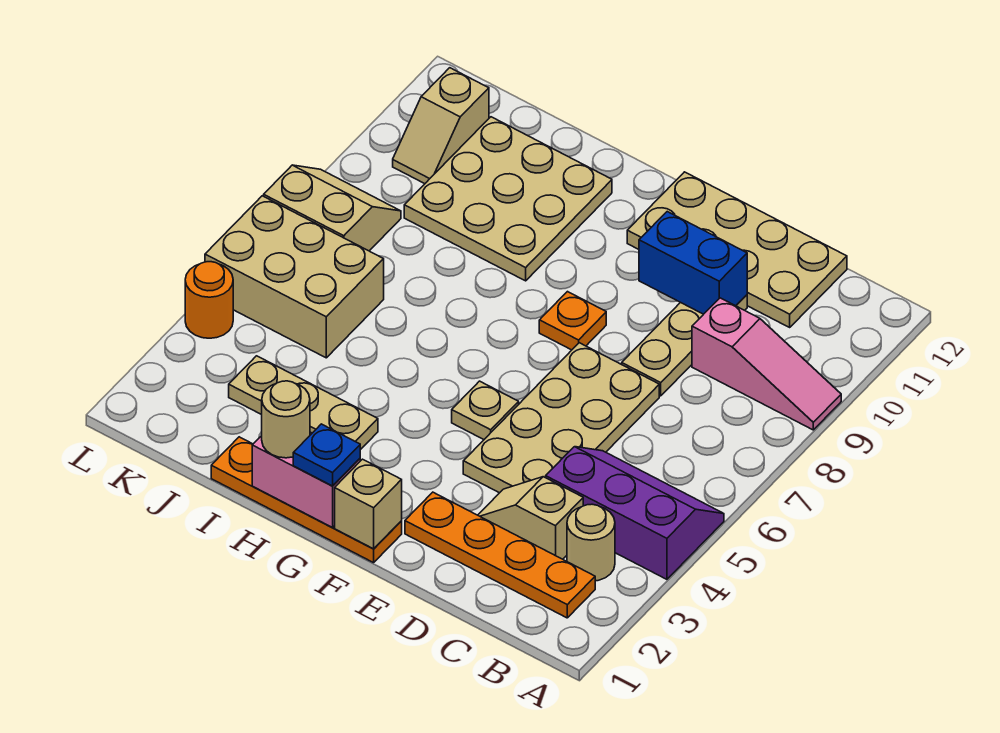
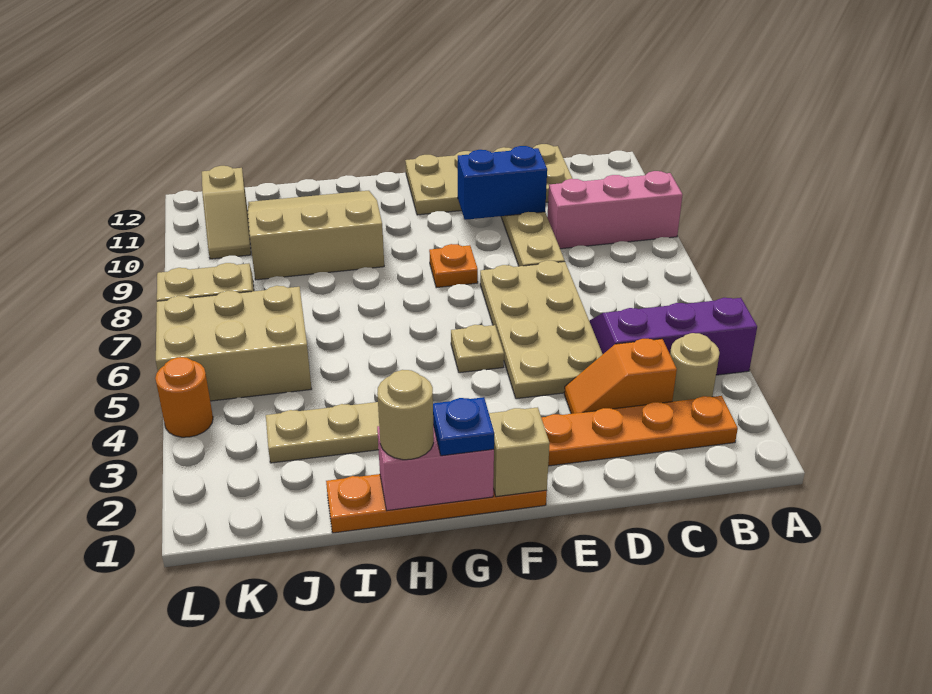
pink 1x3 slope [692,298,841,430] -> pink 1x3 brick [547,171,683,249]
tan 1x2 slope [478,477,583,559] -> orange 1x2 slope [564,339,677,414]
tan 3x3 plate [404,117,612,281] -> tan 3x3 slope [248,191,384,280]

